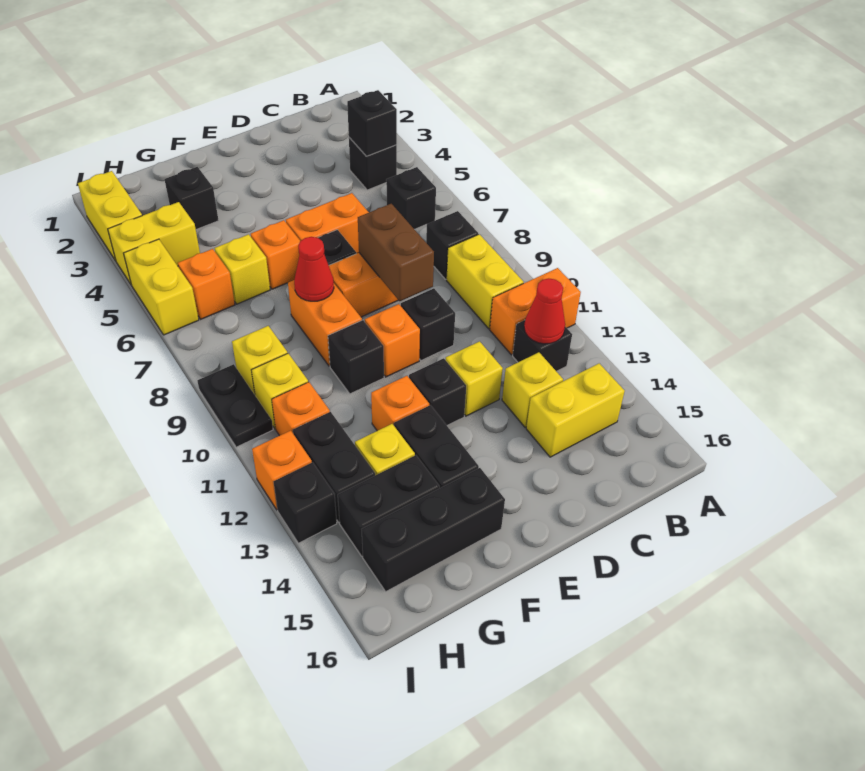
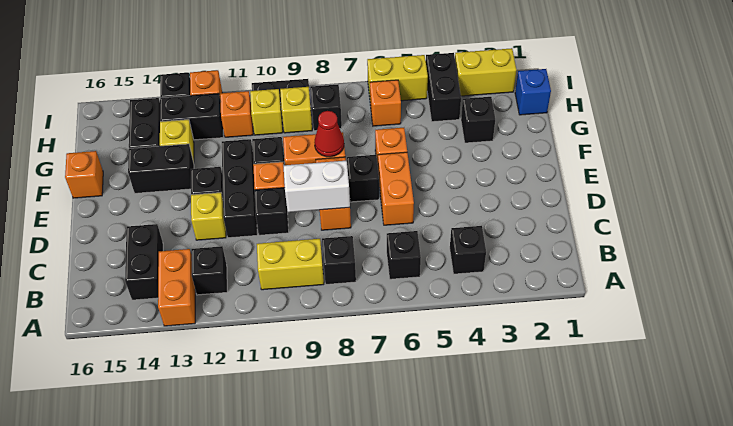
orange 1x2 brick [490,268,581,355] -> orange 1x2 brick moved to [158,249,195,326]
black 1x1 brick [347,90,397,156] -> black 1x1 brick moved to [310,85,342,131]
red 1x1 cone [524,278,565,344] -> none
yellow 1x2 brick [526,363,625,457] -> black 1x2 brick [125,224,163,300]
yellow 1x1 brick [502,352,563,427] -> none
brown 1x2 brick [358,204,434,301] -> white 1x2 brick [283,161,350,212]
orange 1x1 brick [371,376,429,431] -> orange 1x1 brick moved to [65,151,103,198]
black 1x3 brick [362,468,505,591] -> black 1x3 brick moved to [222,139,257,238]
yellow 1x1 brick [215,234,270,304] -> none
none -> blue 1x1 brick [515,69,551,115]
yellow 1x2 brick [108,202,200,284] -> black 1x2 brick [426,53,461,122]

